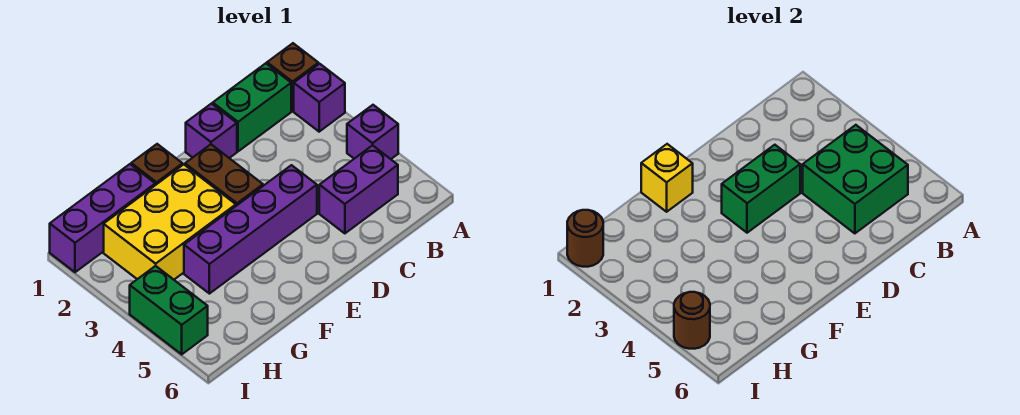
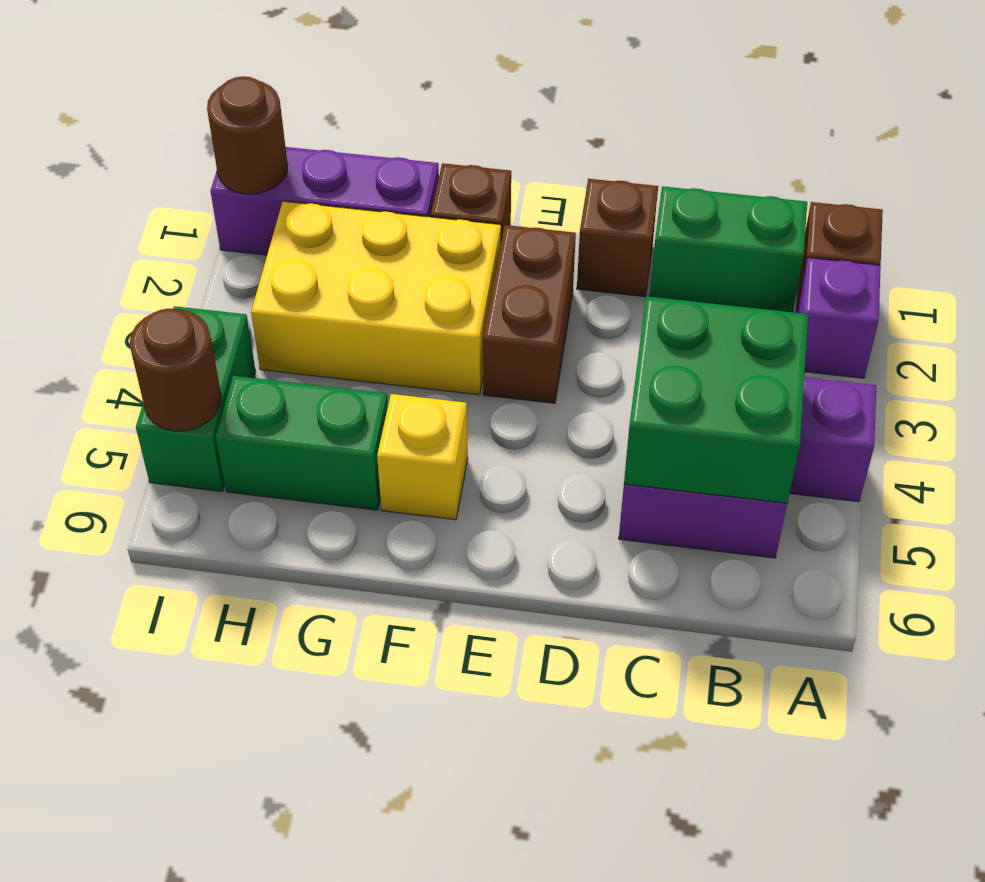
purple 1x1 brick [186,104,237,158] -> brown 1x1 brick [577,179,658,297]
green 1x2 brick [722,145,800,233] -> green 1x2 brick moved to [216,376,388,510]
purple 1x4 brick [184,165,317,294] -> none
yellow 1x1 brick [641,144,693,212] -> yellow 1x1 brick moved to [377,394,468,520]

